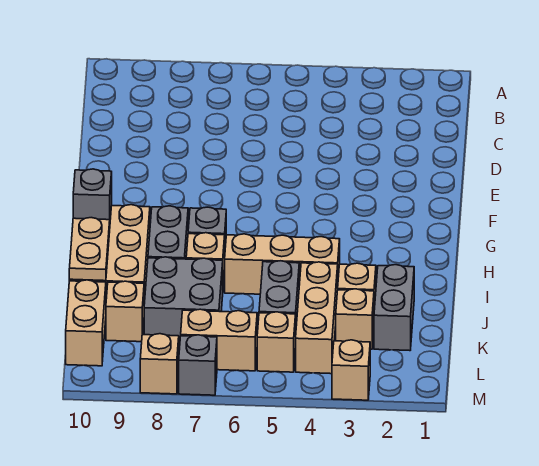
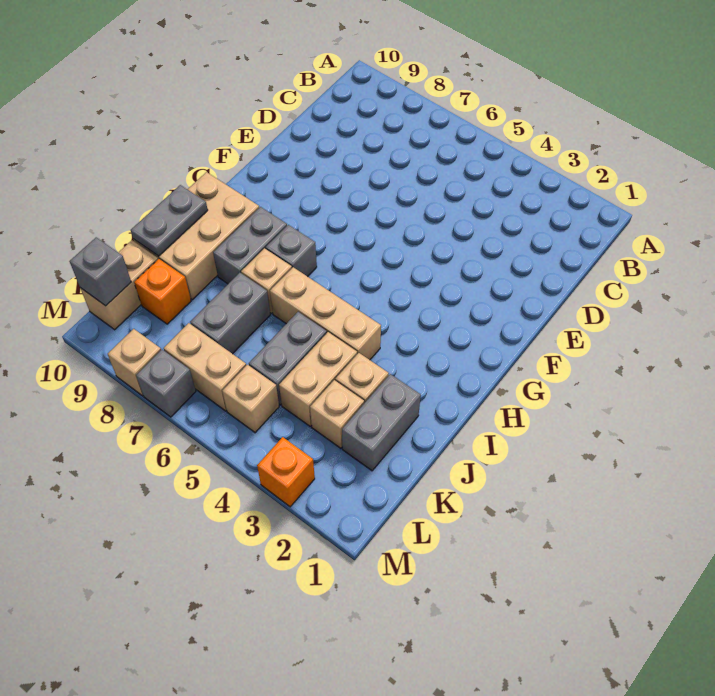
grey 1x1 brick [73,169,112,220] -> grey 1x1 brick moved to [70,237,131,306]
tan 1x2 plate [69,218,110,281] -> grey 1x2 plate [131,185,208,256]
tan 1x3 brick [296,262,338,374] -> tan 1x2 brick [279,332,357,426]
grey 2x2 brick [144,257,223,343] -> grey 1x2 brick [190,273,270,354]
tan 1x1 brick [106,281,144,342] -> orange 1x1 brick [134,259,191,324]
tan 1x1 brick [332,340,370,400] -> orange 1x1 brick [257,437,315,507]

